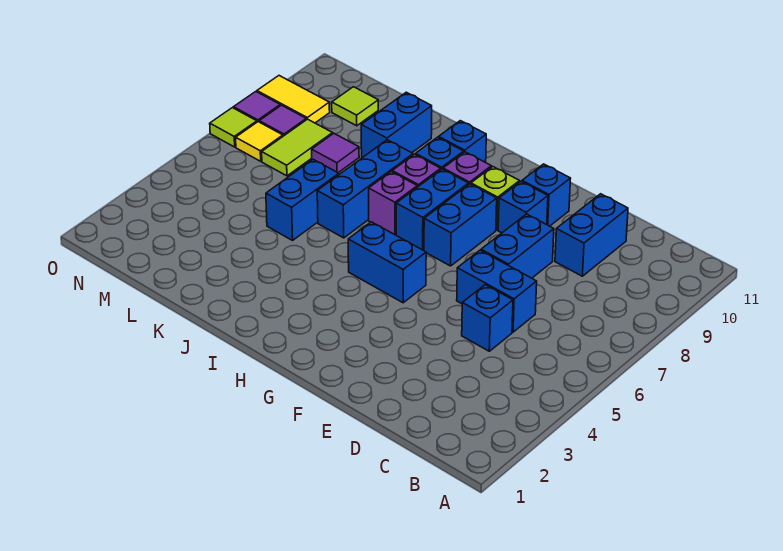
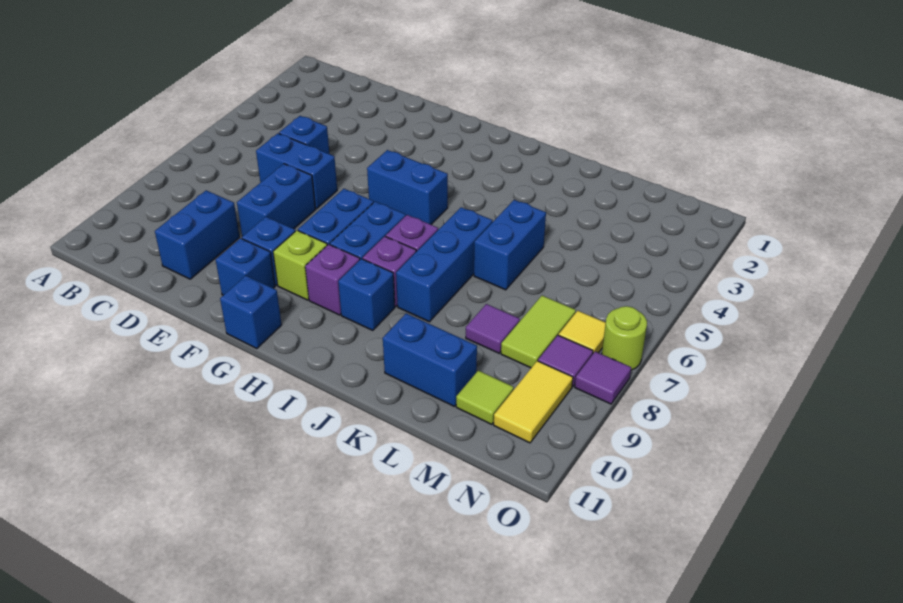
blue 1x1 brick [439,121,486,162] -> blue 1x1 brick moved to [220,276,282,349]
blue 1x2 brick [361,92,432,158] -> blue 1x2 brick turned to [383,314,477,406]
yellow 1x2 tile [257,76,330,123] -> yellow 1x2 tile turned to [494,361,573,443]
lime 1x1 tile [210,108,257,147] -> lime 1x1 round brick [602,306,647,370]

